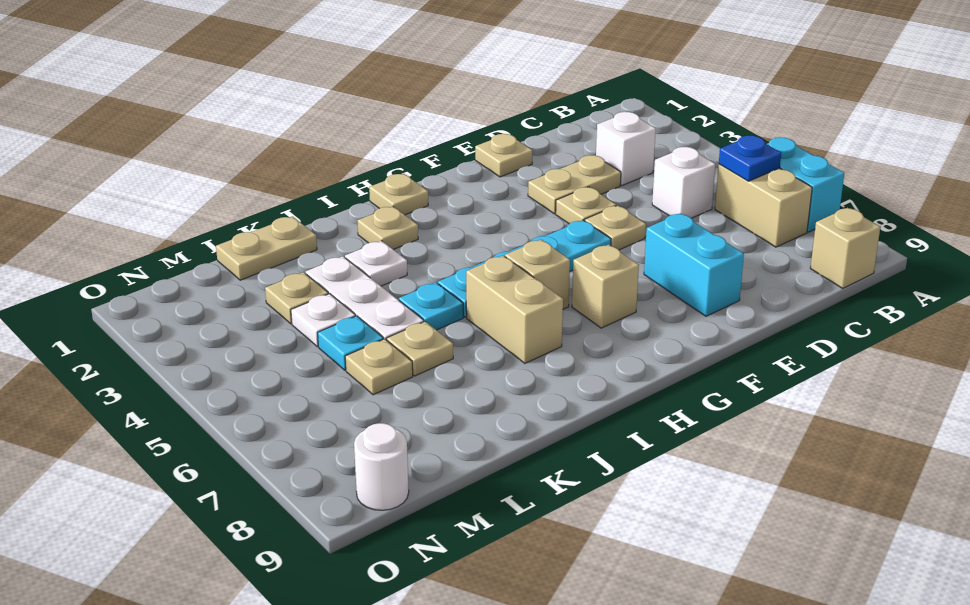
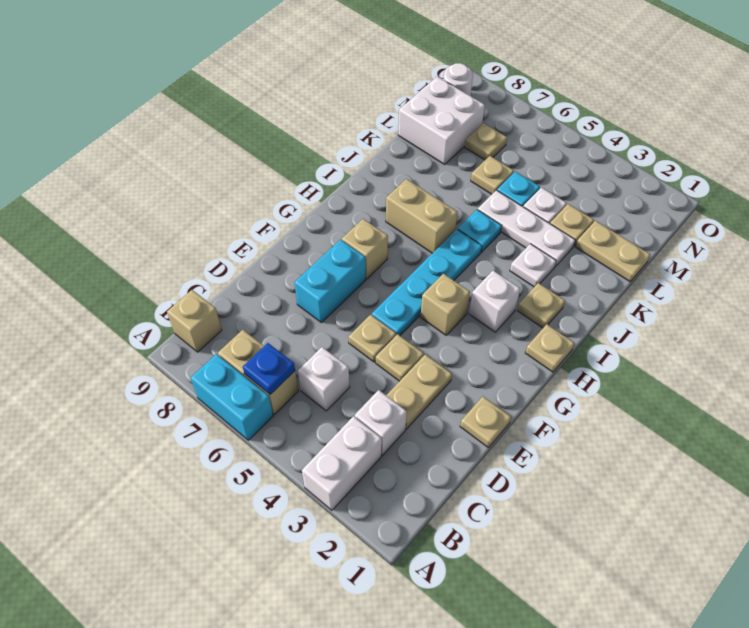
none -> white 1x2 brick [302,416,382,510]
cyan 1x2 brick [644,213,744,316] -> cyan 1x2 brick turned to [294,240,366,323]
none -> white 1x1 brick [469,271,520,332]
tan 1x1 brick [505,240,570,309] -> tan 1x1 brick moved to [420,274,470,335]
tan 1x2 plate [216,216,317,280] -> tan 1x2 plate turned to [576,221,651,282]
tan 1x1 plate [387,321,453,376] -> tan 1x1 plate moved to [465,123,507,160]
none -> white 2x2 brick [398,77,485,164]

